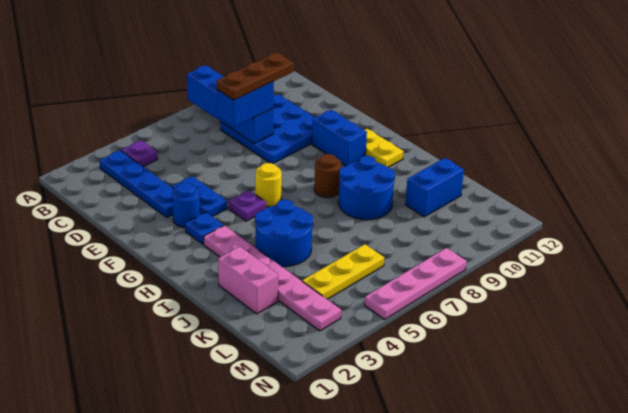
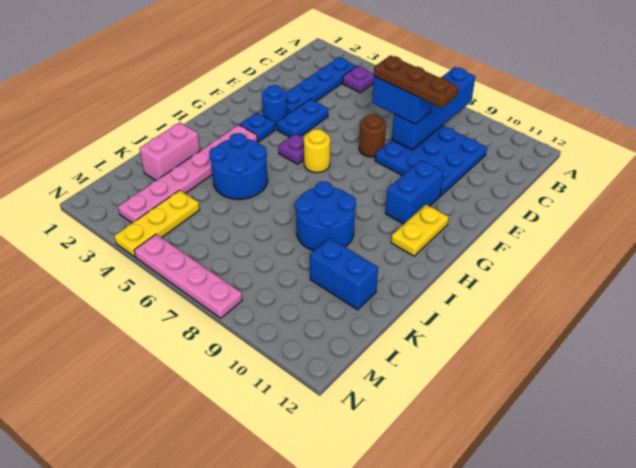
brown 1x1 round brick [314,154,341,198] -> brown 1x1 round brick moved to [359,114,386,157]
yellow 1x3 plate [302,244,384,299] -> yellow 1x3 plate turned to [114,190,200,257]

